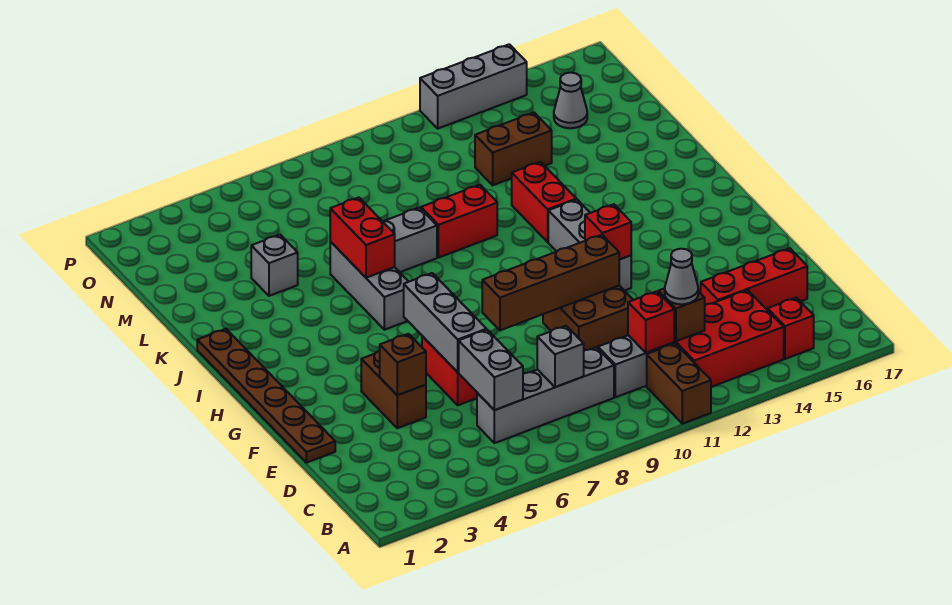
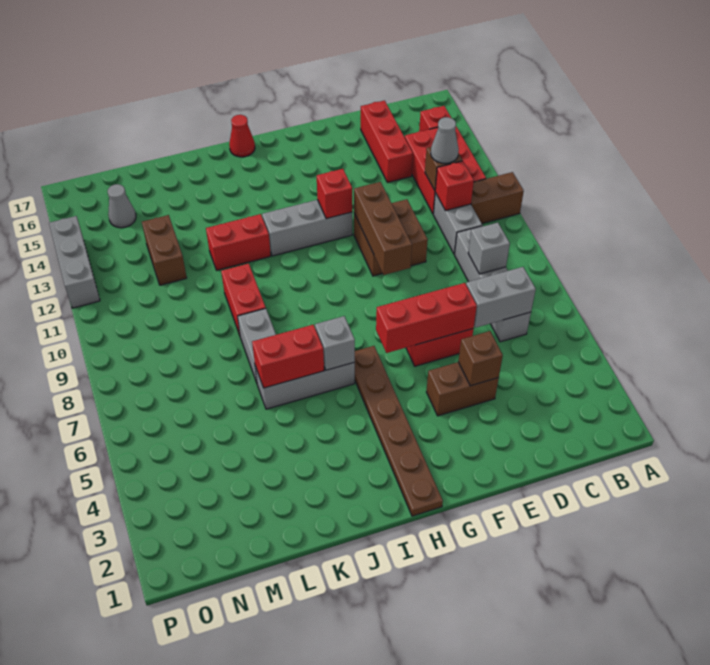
brown 1x6 plate [197,329,335,463] -> brown 1x6 plate turned to [355,346,443,516]
grey 1x3 brick [404,273,486,372] -> red 1x3 brick [376,283,477,353]
brown 1x4 brick [482,235,620,330] -> brown 1x3 brick [354,182,412,275]
none -> red 1x1 cone [229,115,255,157]
grey 1x1 brick [251,235,298,296] -> grey 1x1 brick moved to [315,316,355,370]

